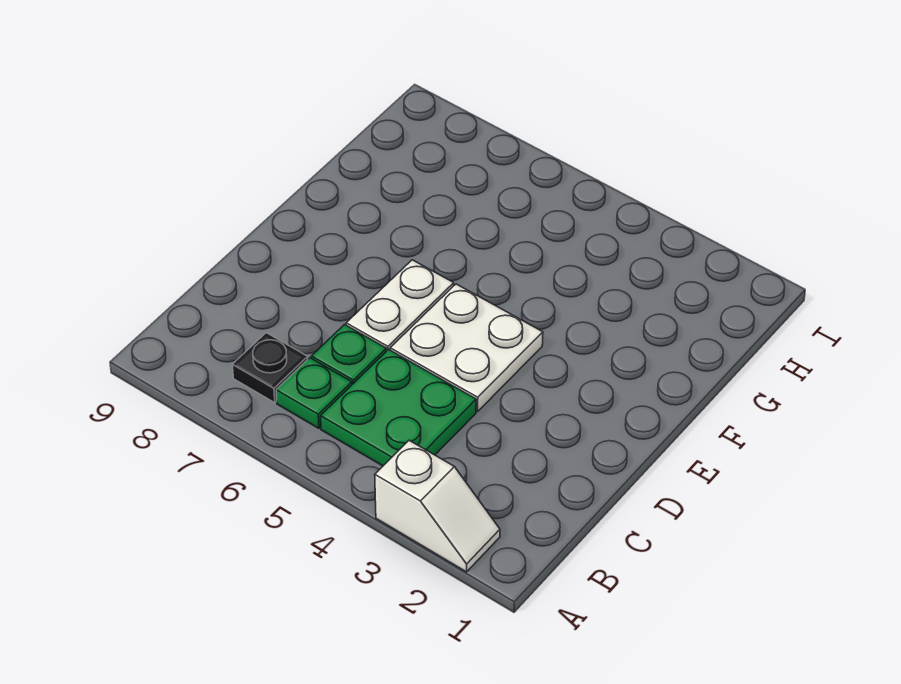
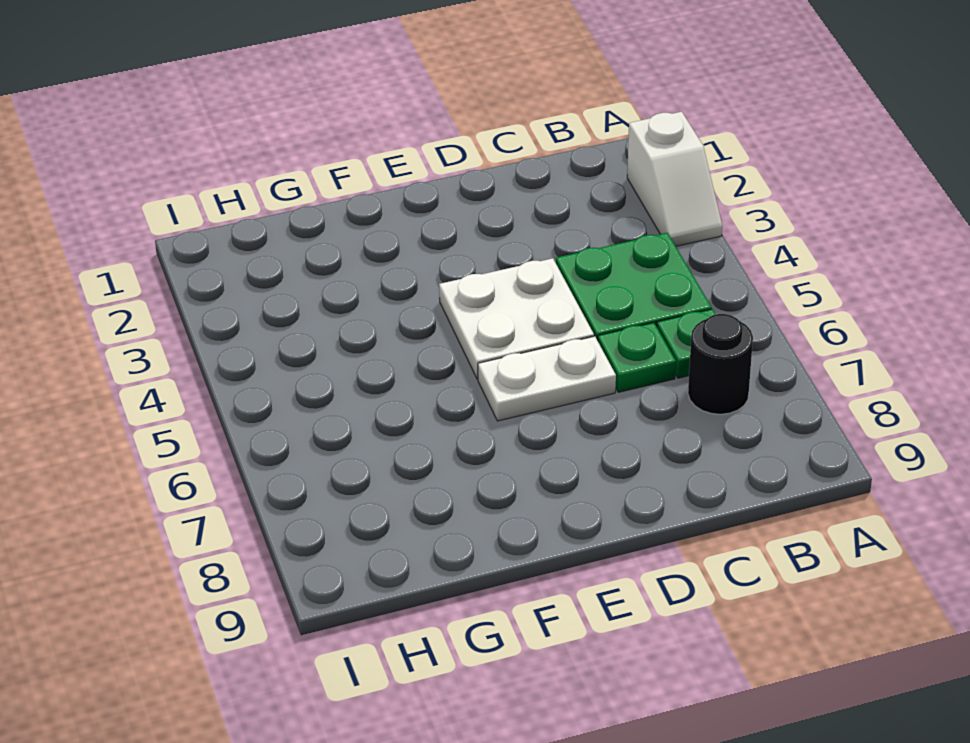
white 1x2 slope [375,440,500,572] -> white 1x2 slope turned to [627,112,722,246]
black 1x1 plate [233,333,308,403] -> black 1x1 round brick [688,314,753,414]

